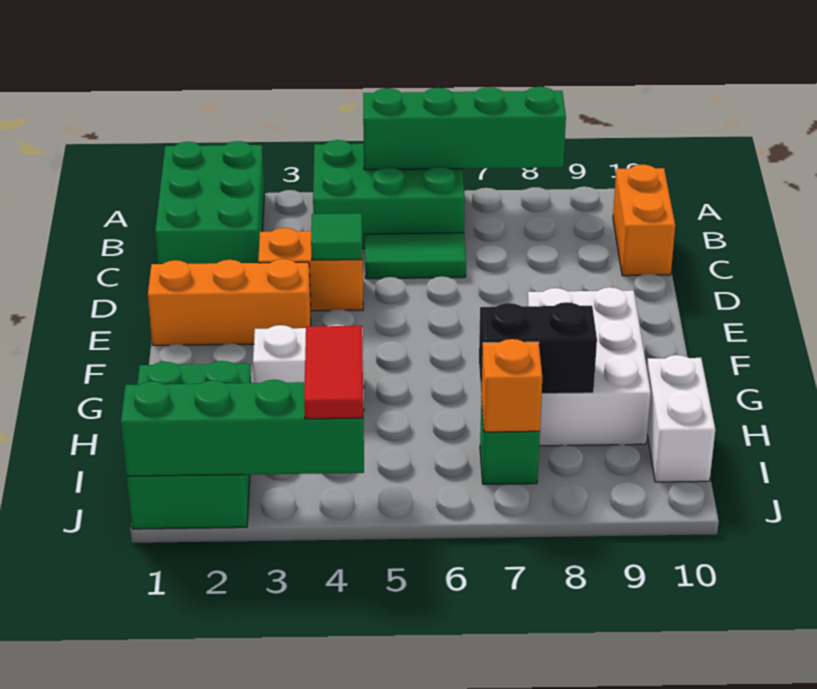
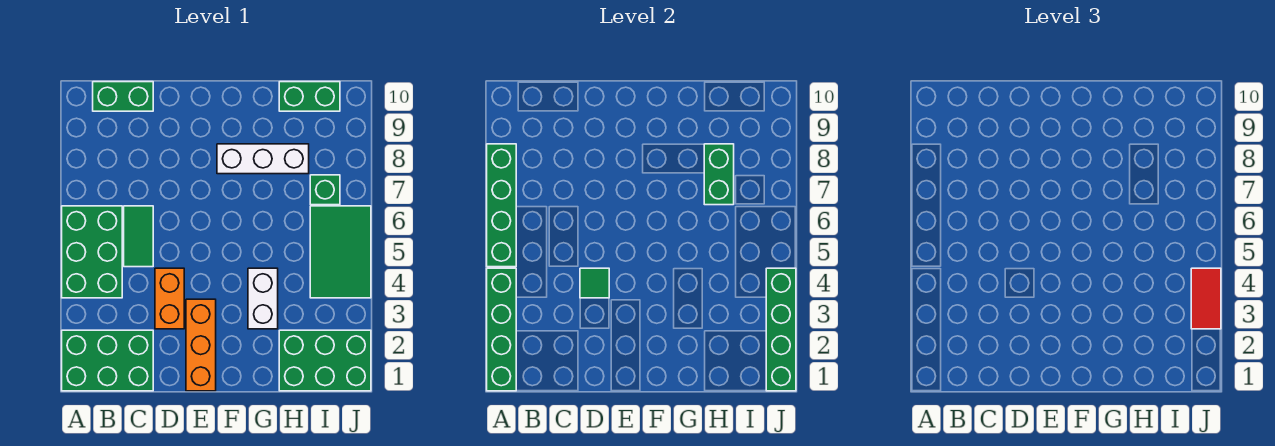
none -> green 1x4 brick [487,268,516,391]
orange 1x2 brick [613,165,675,276] -> green 1x2 brick [93,82,153,111]
white 2x3 brick [528,287,651,446] -> white 1x3 brick [217,144,309,174]
black 1x2 brick [479,302,597,394] -> green 1x2 brick [704,144,734,205]
white 1x2 brick [647,355,715,482] -> green 1x2 brick [279,82,340,111]
none -> green 2x3 tile [310,206,371,298]
red 1x2 tile [304,326,363,419] -> red 1x2 tile turned to [1191,268,1221,329]
orange 1x1 brick [481,339,542,432] -> none

